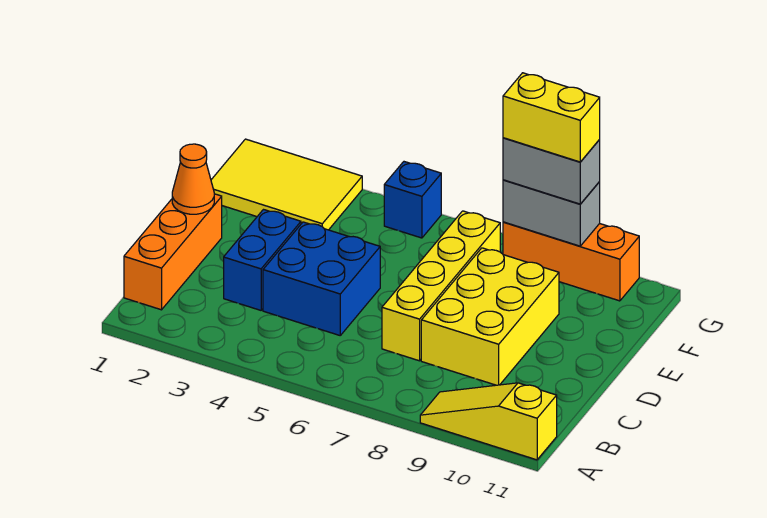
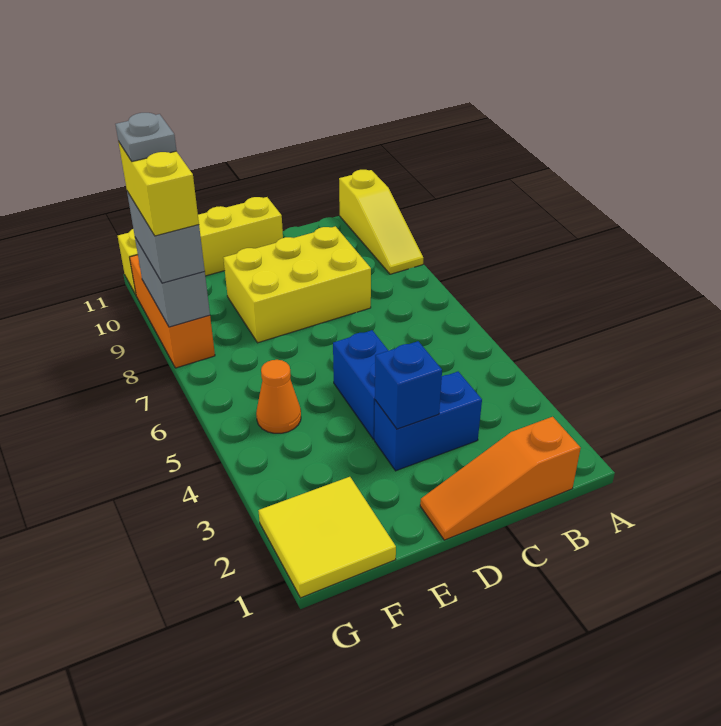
orange 1x3 brick [124,194,222,310] -> orange 1x3 slope [420,417,581,540]
blue 2x2 brick [263,222,380,335] -> blue 1x2 brick [333,330,388,439]
yellow 1x4 brick [382,211,500,361] -> yellow 1x4 brick moved to [118,197,283,294]
orange 1x1 cone [172,144,214,214] -> orange 1x1 cone moved to [256,360,301,433]
yellow 2x3 tile [211,139,362,230] -> yellow 2x2 tile [258,477,396,598]
blue 1x1 brick [384,162,441,238] -> blue 1x1 brick moved to [375,341,442,429]
none -> grey 1x1 plate [116,113,177,161]

